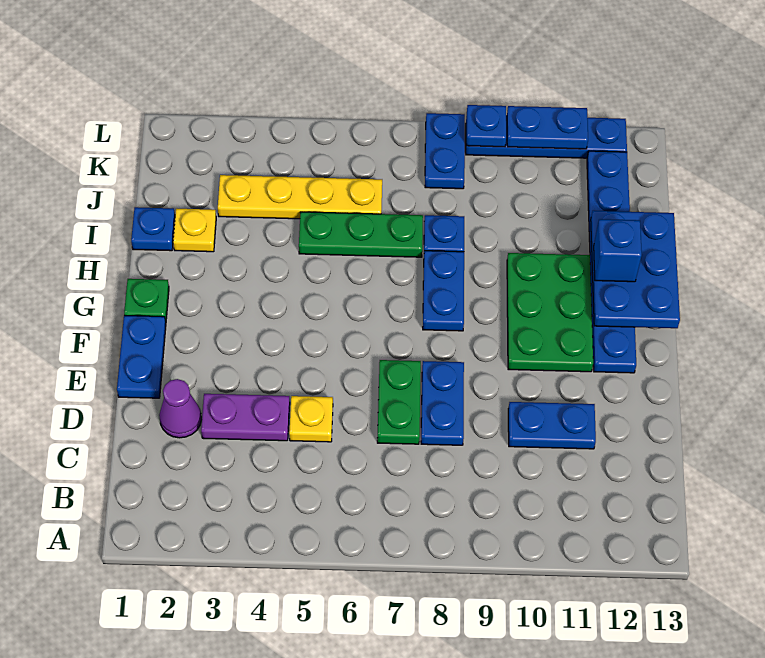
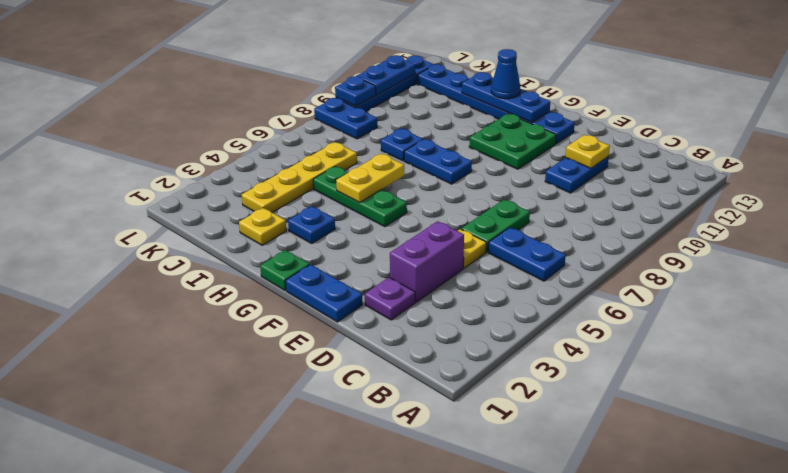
purple 1x1 cone [159,379,202,438] -> purple 1x1 plate [365,278,415,320]
purple 1x2 plate [201,394,290,441] -> purple 1x2 brick [390,221,464,302]
green 1x2 plate [377,360,421,444] -> green 1x2 plate turned to [461,200,530,252]
blue 1x2 plate [421,361,464,445] -> blue 1x2 plate moved to [488,227,566,281]
none -> yellow 1x1 plate [565,135,610,168]
green 2x3 plate [507,253,593,372] -> green 2x2 plate [469,114,556,169]
blue 2x3 plate [591,211,680,328] -> blue 1x3 plate [462,72,550,123]
none -> yellow 1x2 plate [336,154,404,203]
blue 1x1 brick [594,219,642,282] -> blue 1x1 cone [491,49,520,99]
blue 1x1 plate [131,207,175,251] -> blue 1x1 plate moved to [288,206,335,243]
green 1x3 plate [299,212,423,257] -> green 1x3 plate turned to [313,166,407,227]

